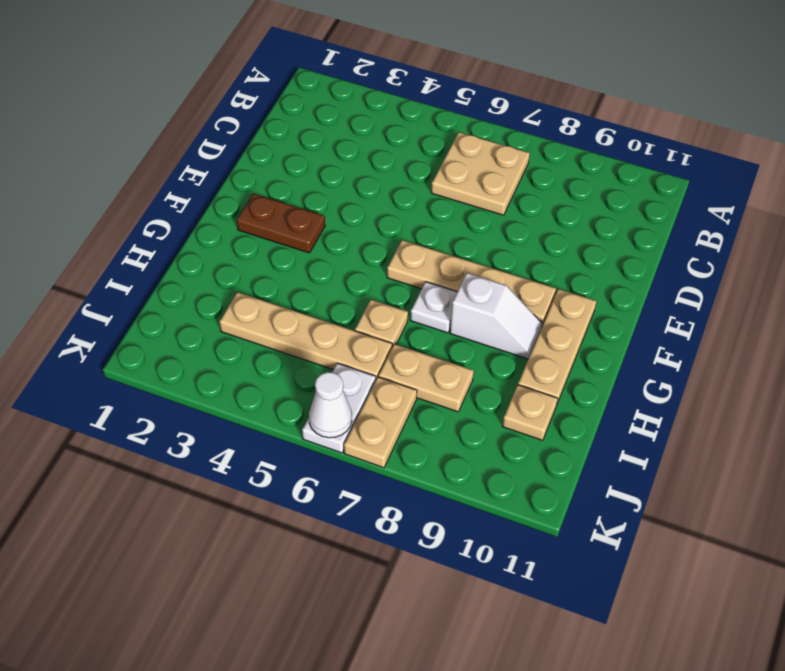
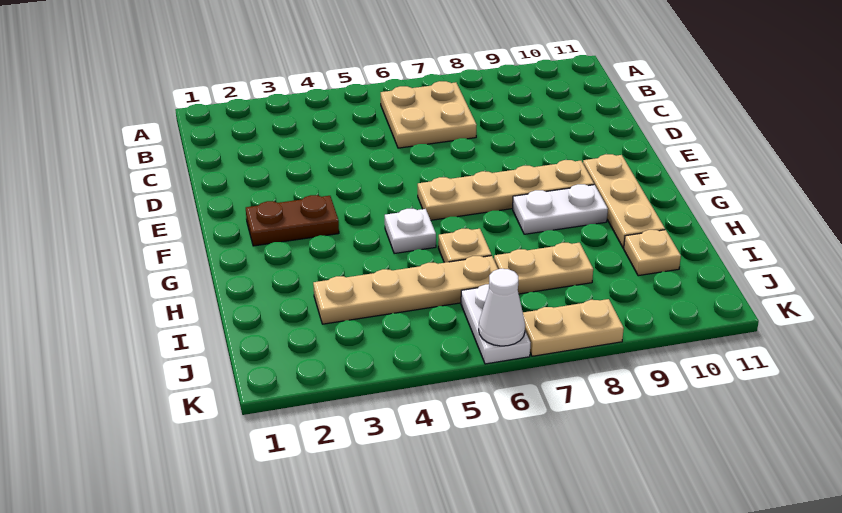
white 1x1 plate [410,282,457,333] -> white 1x1 plate moved to [385,209,436,254]
white 1x2 slope [450,273,542,359] -> white 1x2 plate [513,184,608,234]
tan 1x2 plate [344,377,417,468] -> tan 1x2 plate turned to [523,299,624,356]

